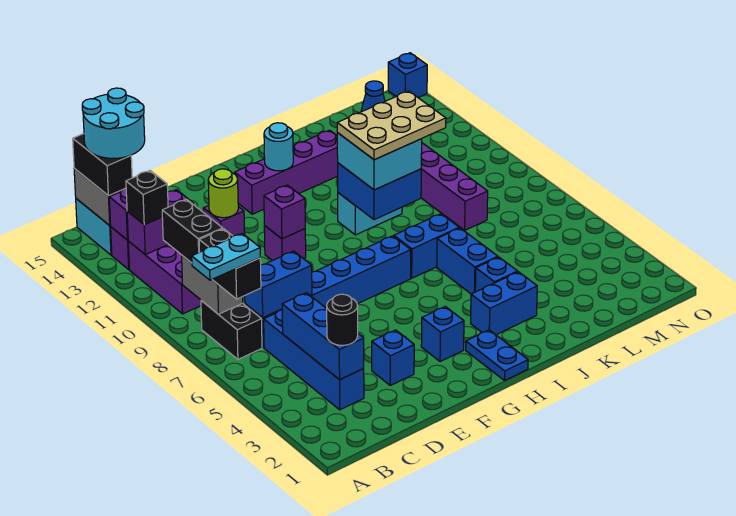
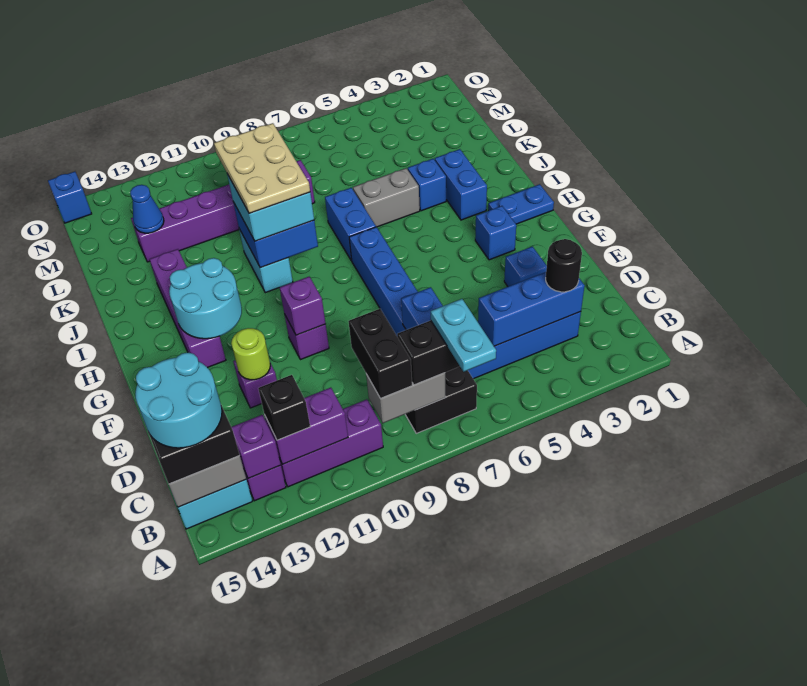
black 1x2 brick [162,199,223,263] -> black 1x2 brick turned to [349,309,412,399]
purple 1x2 brick [127,190,194,255] -> purple 1x2 brick turned to [265,388,348,464]
cyan 1x1 round brick [264,123,293,171] -> cyan 2x2 round brick [169,258,242,339]
blue 1x2 brick [437,228,498,294] -> grey 1x2 brick [353,168,420,227]

